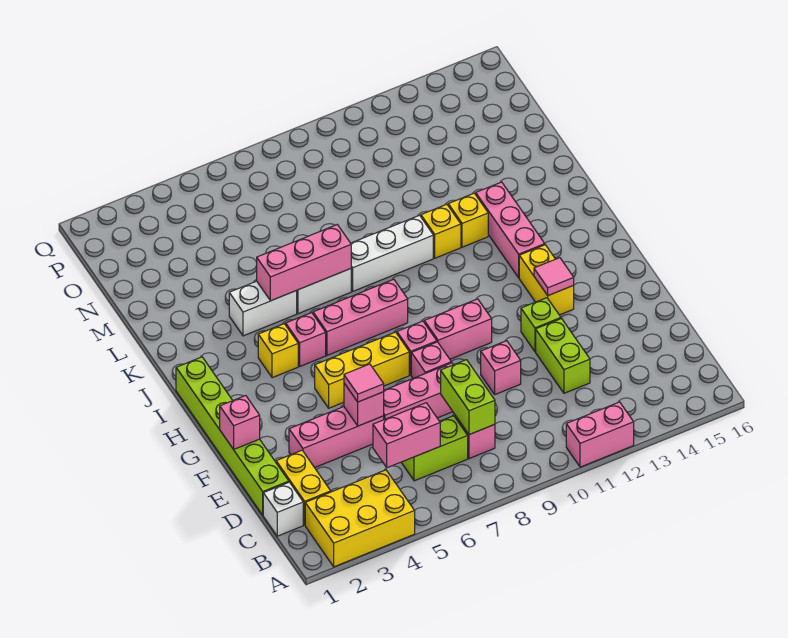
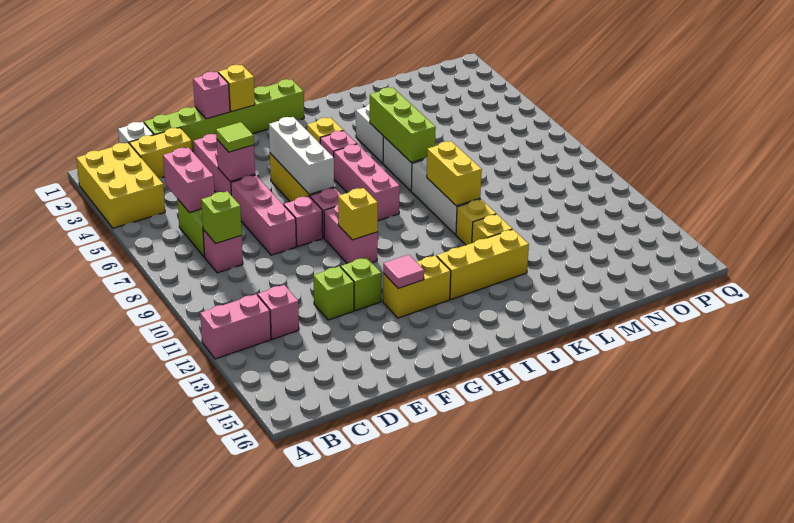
pink 1x2 brick [566,402,634,467] -> pink 1x2 brick turned to [200,294,271,359]
lime 1x2 brick [441,360,495,435] -> lime 1x1 brick [201,191,242,243]
lime 1x2 brick [536,319,590,393] -> lime 1x1 brick [314,266,354,320]
pink 1x1 tile [344,364,384,402] -> lime 1x1 tile [216,122,254,152]
pink 1x1 brick [481,341,521,394] -> pink 1x1 brick moved to [258,285,299,339]
none -> yellow 1x1 brick [218,65,255,112]
none -> white 1x3 brick [269,117,334,195]
none -> yellow 1x1 brick [338,188,378,240]
pink 1x3 brick [476,182,545,278] -> yellow 1x3 brick [437,229,529,299]
pink 1x3 brick [257,225,351,301] -> lime 1x3 brick [370,87,436,163]
none -> yellow 1x2 brick [427,141,482,206]

